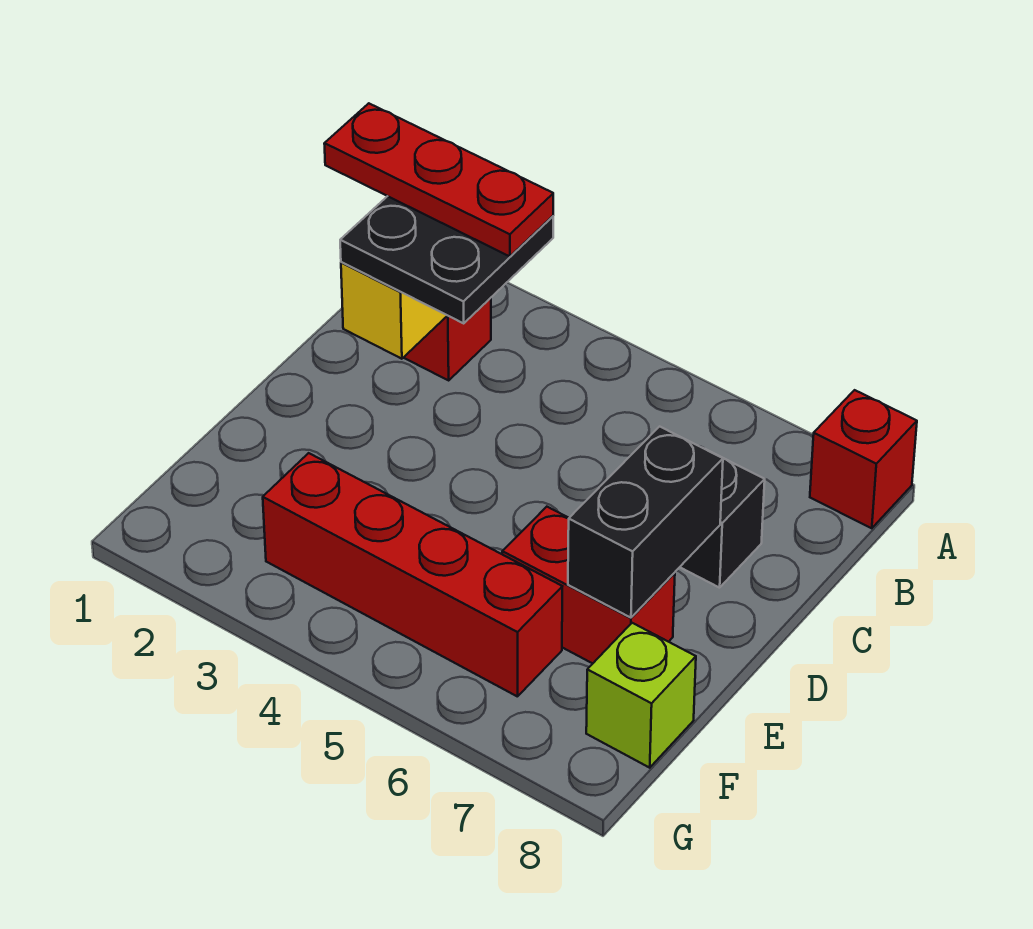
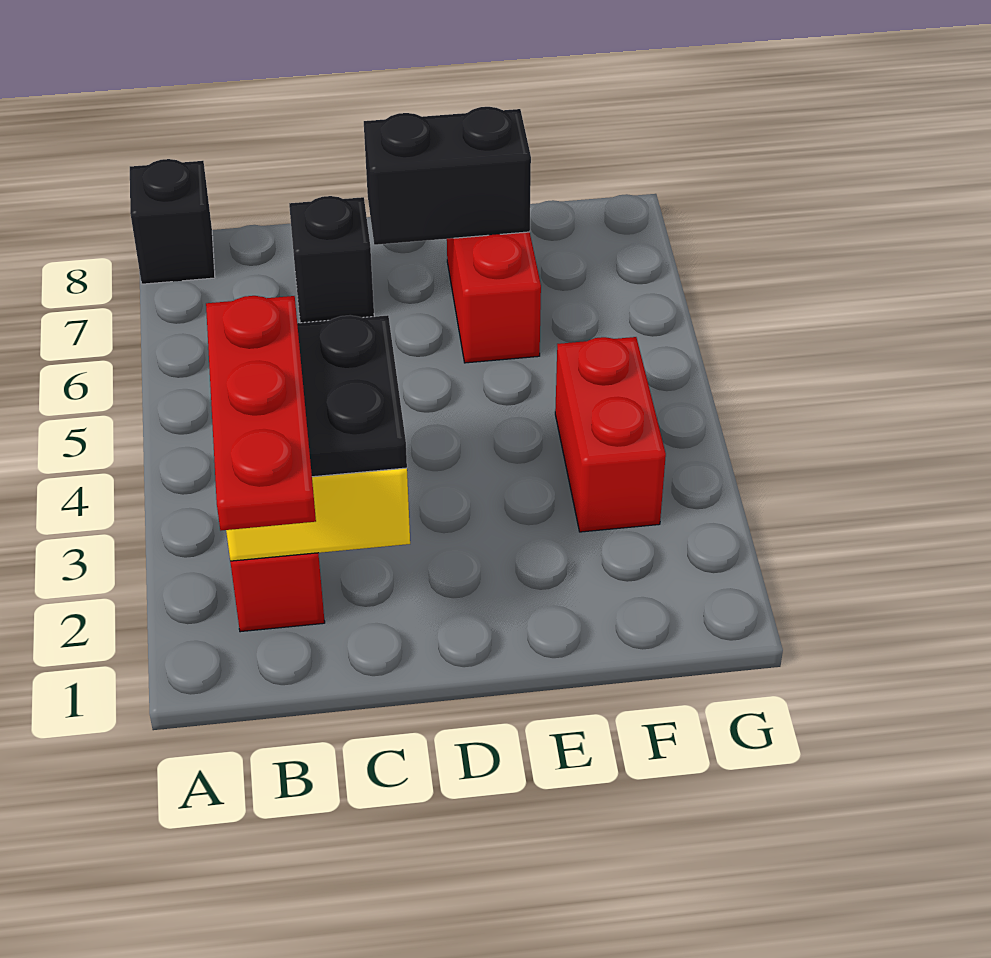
red 1x1 brick [810,390,917,528] -> black 1x1 brick [130,159,215,284]
red 1x4 brick [263,453,562,697] -> red 1x2 brick [555,337,666,532]
lime 1x1 brick [586,623,696,768] -> none

